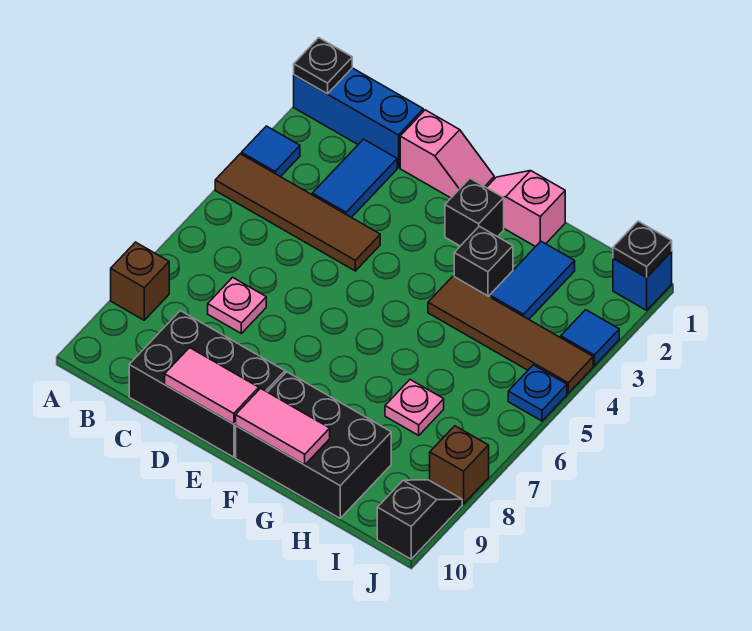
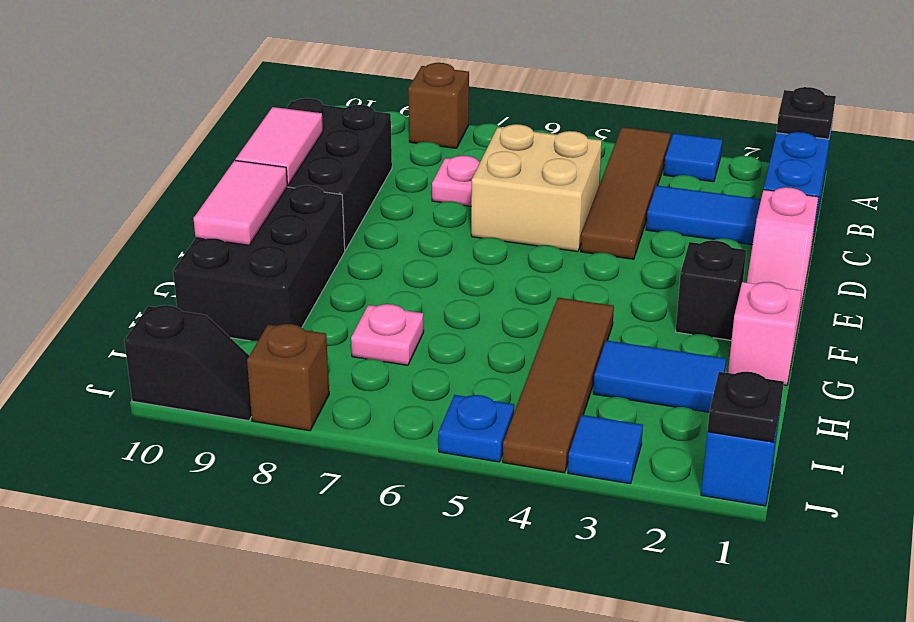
none -> tan 2x2 brick [471,124,602,252]
black 1x1 brick [454,226,513,297] -> none

